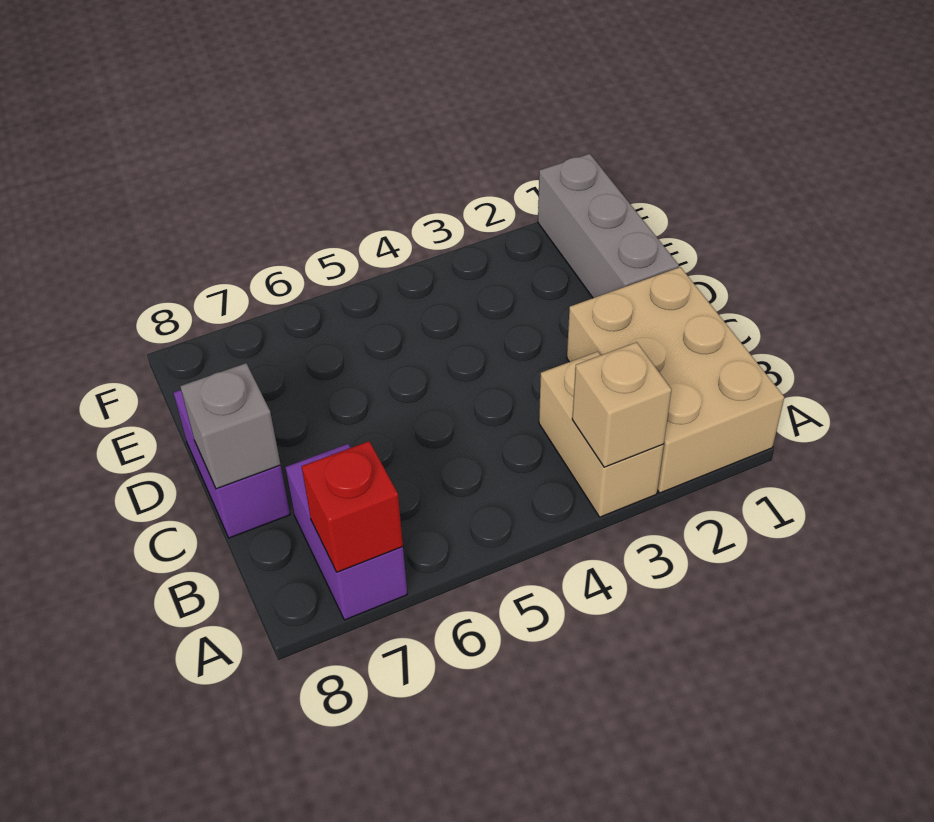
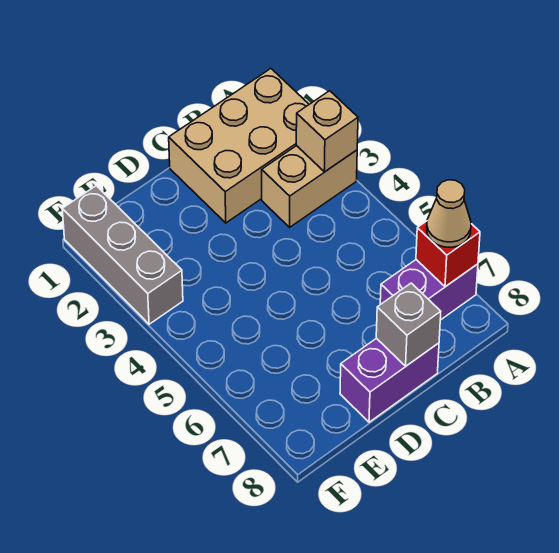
none -> tan 1x1 cone [427,180,471,248]
grey 1x3 brick [538,154,679,298] -> grey 1x3 brick turned to [62,186,183,324]

